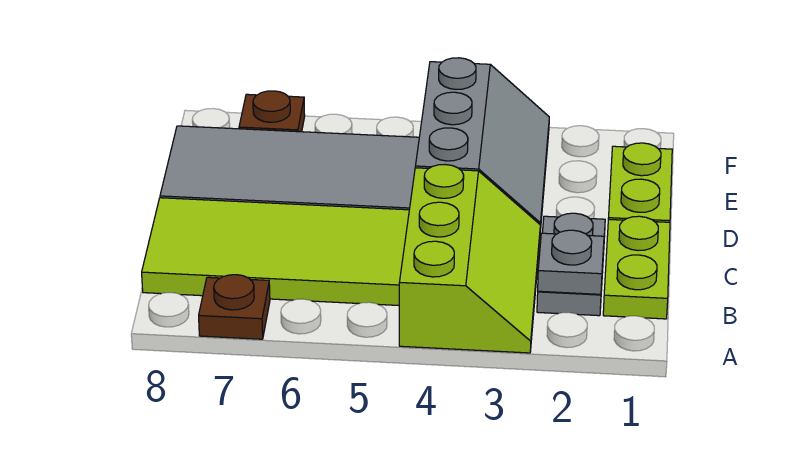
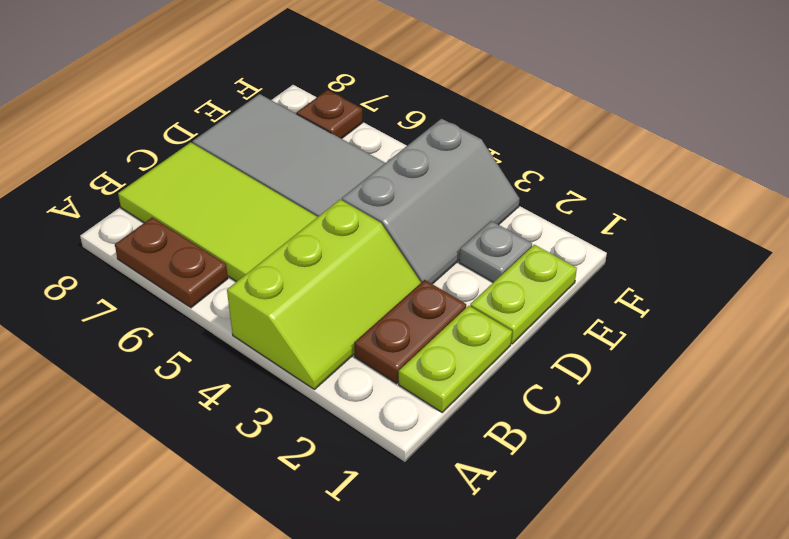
brown 1x1 plate [199,275,270,339] -> brown 1x2 plate [115,217,228,308]
grey 1x2 plate [537,213,605,316] -> brown 1x2 plate [354,280,466,383]
grey 1x1 plate [538,230,604,294] -> grey 1x1 plate moved to [459,221,532,282]

